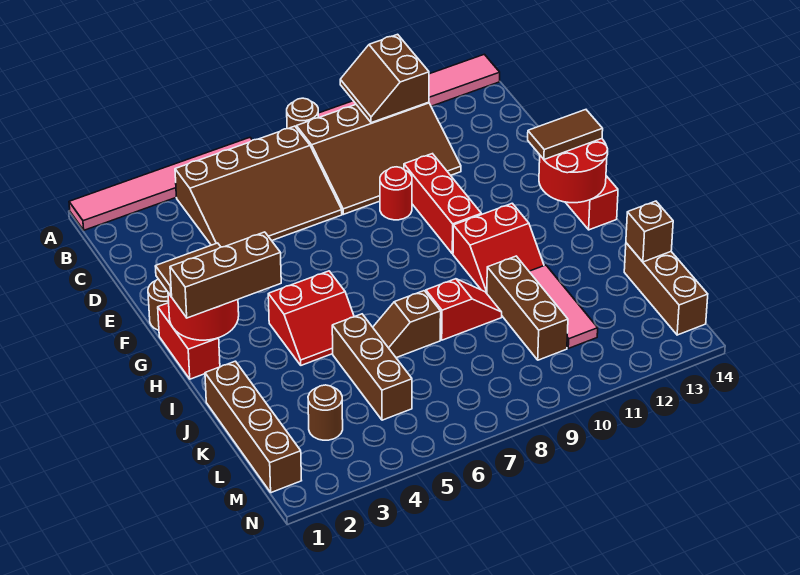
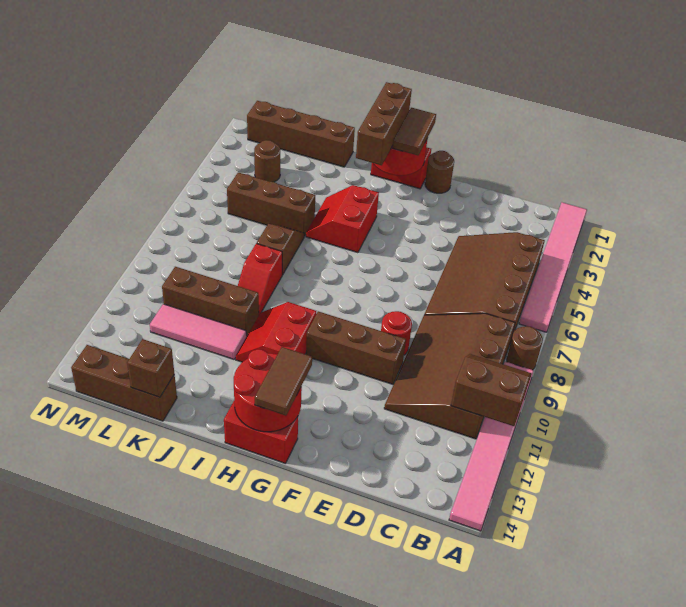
red 1x3 brick [404,154,481,254] -> brown 1x3 brick [306,311,406,384]

